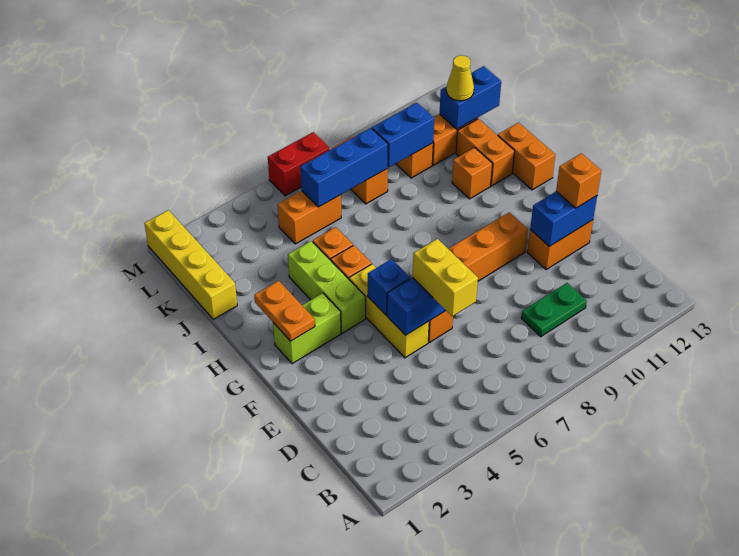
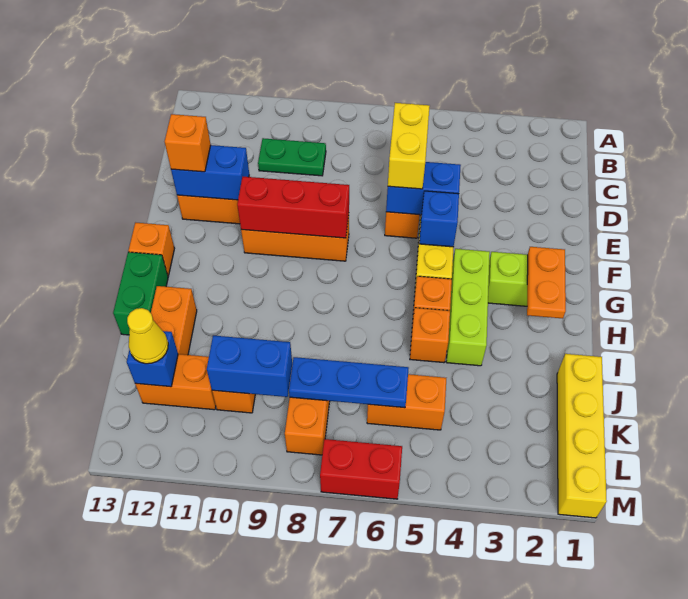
none -> red 1x3 brick [237,177,349,238]
orange 1x2 brick [498,123,555,190] -> green 1x2 brick [113,252,168,335]
orange 1x1 brick [452,148,492,199] -> orange 1x1 brick moved to [128,223,174,276]
blue 1x3 brick [300,128,388,207] -> blue 1x3 plate [289,357,409,408]
blue 1x2 brick [440,66,501,129] -> blue 1x1 brick [127,331,178,387]

